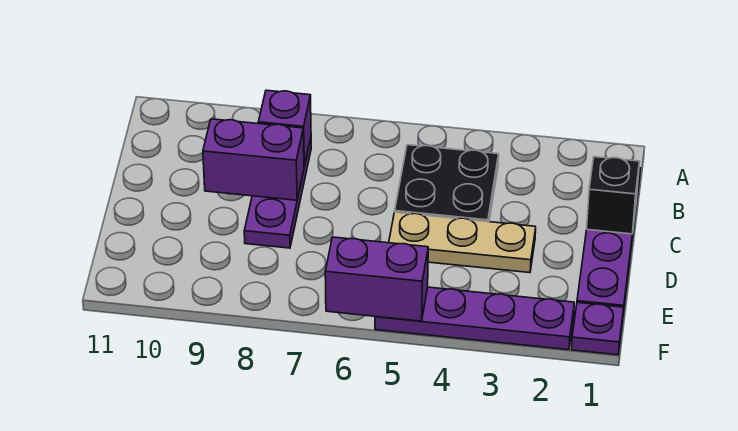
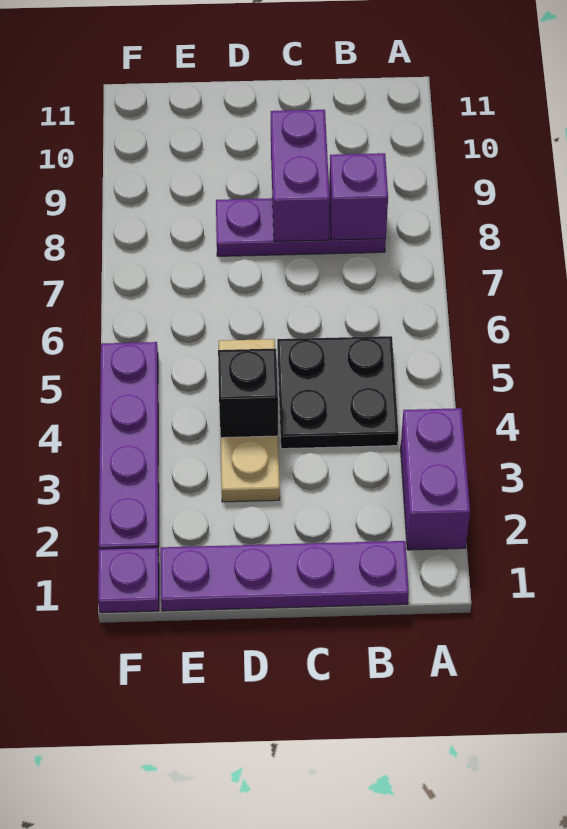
black 1x1 brick [587,157,640,234] -> black 1x1 brick moved to [218,349,278,438]
purple 1x2 brick [325,237,428,321] -> purple 1x2 brick moved to [401,408,470,550]

